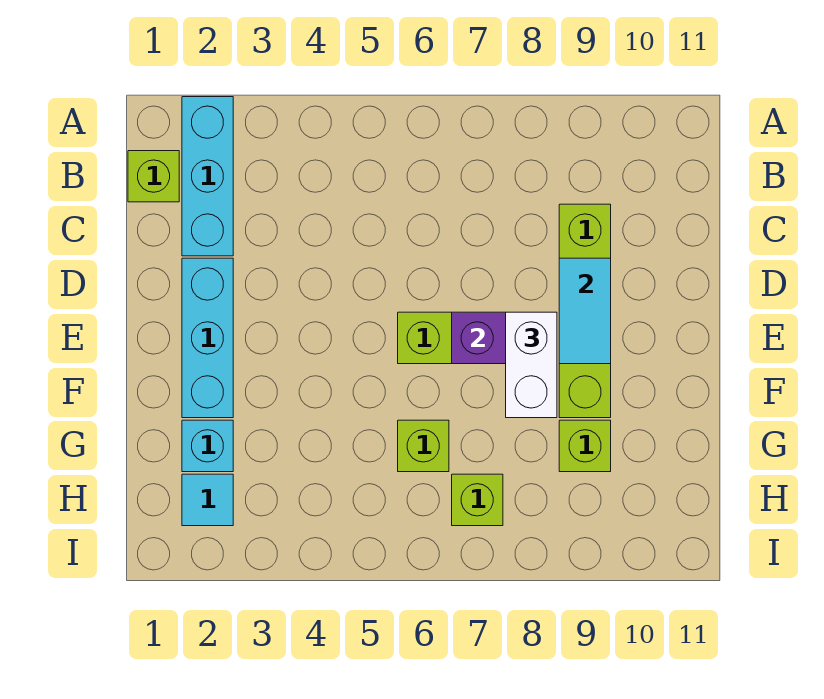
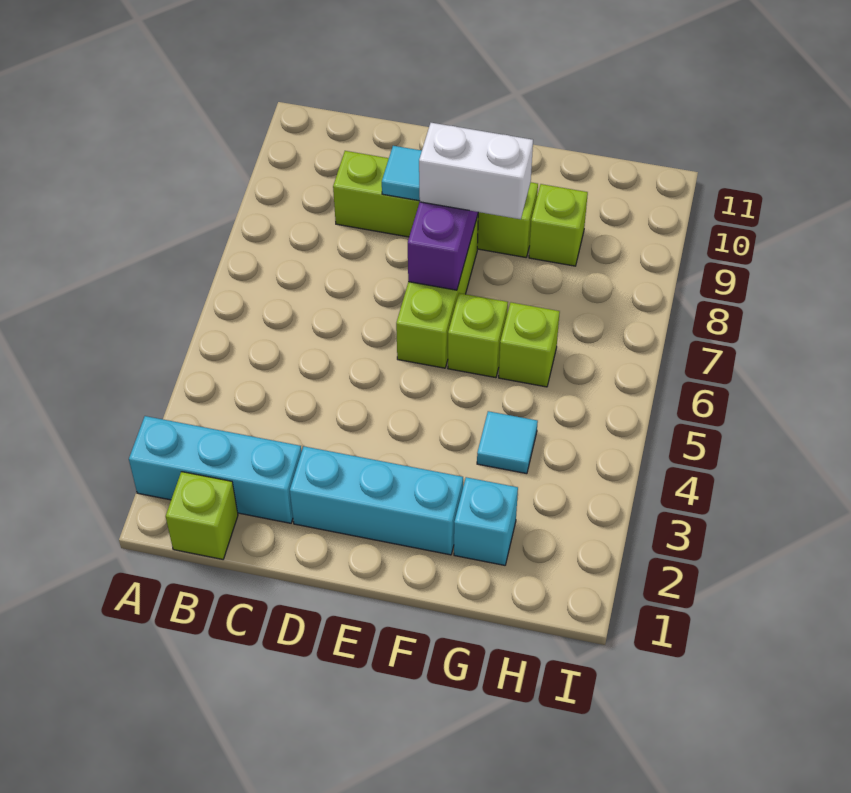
cyan 1x1 tile [182,474,233,526] -> cyan 1x1 tile moved to [477,411,538,474]
lime 1x1 brick [452,474,503,526] -> lime 1x1 brick moved to [448,293,508,378]

